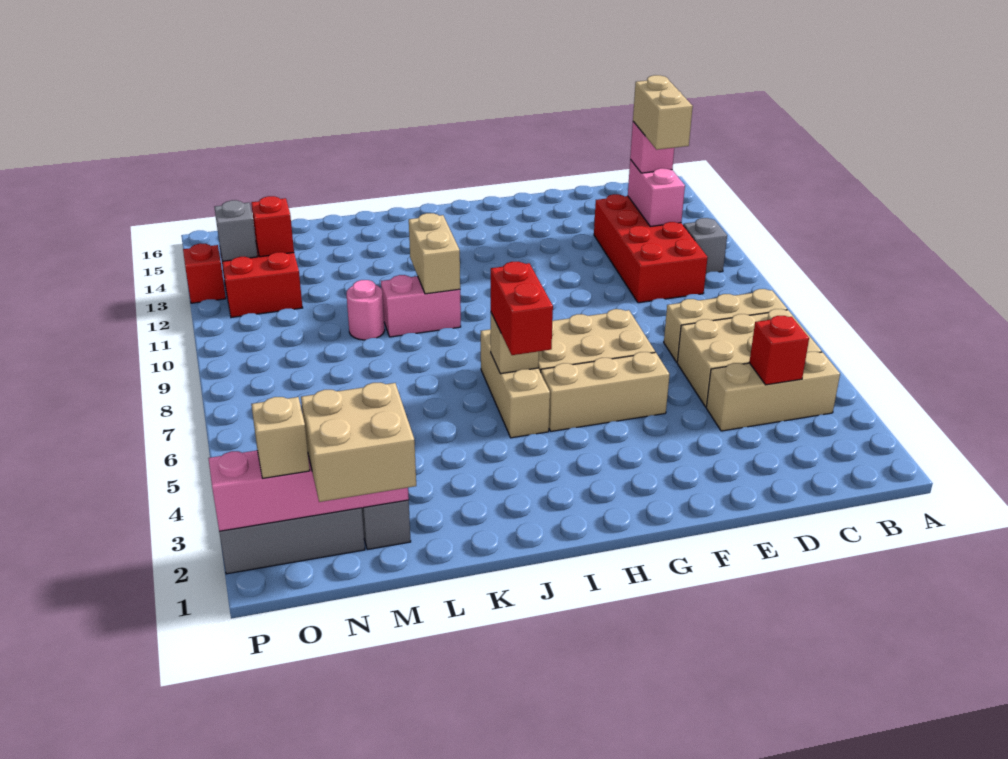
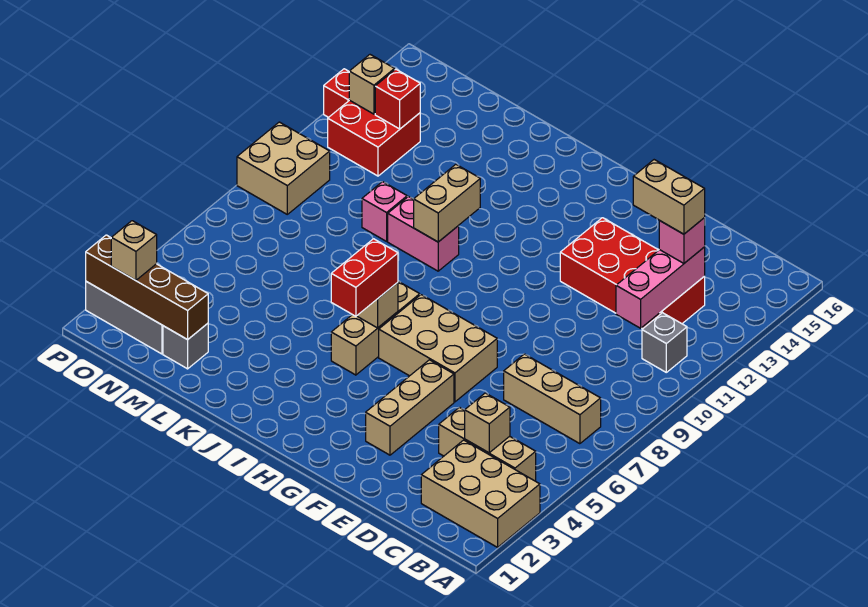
tan 2x3 brick [677,309,822,407] -> tan 2x3 brick moved to [421,440,540,547]
red 1x1 brick [749,316,809,385] -> tan 1x1 brick [465,393,510,453]
red 2x4 brick [594,194,708,303] -> red 2x4 brick turned to [560,218,705,329]
pink 1x2 brick [628,160,685,226] -> pink 1x3 brick [616,247,705,328]
tan 1x2 brick [633,75,693,150] -> tan 1x2 brick turned to [633,160,705,234]
tan 1x3 brick [541,352,670,431] -> tan 1x3 brick turned to [366,360,454,455]
pink 1x1 round brick [347,280,385,340] -> pink 1x1 brick [362,182,407,241]
tan 2x2 brick [301,383,416,502] -> tan 2x2 brick moved to [237,122,330,214]
pink 1x4 brick [208,450,409,531] -> brown 1x4 brick [86,235,208,340]
grey 1x1 brick [214,200,258,261] -> tan 1x1 brick [349,55,395,114]

